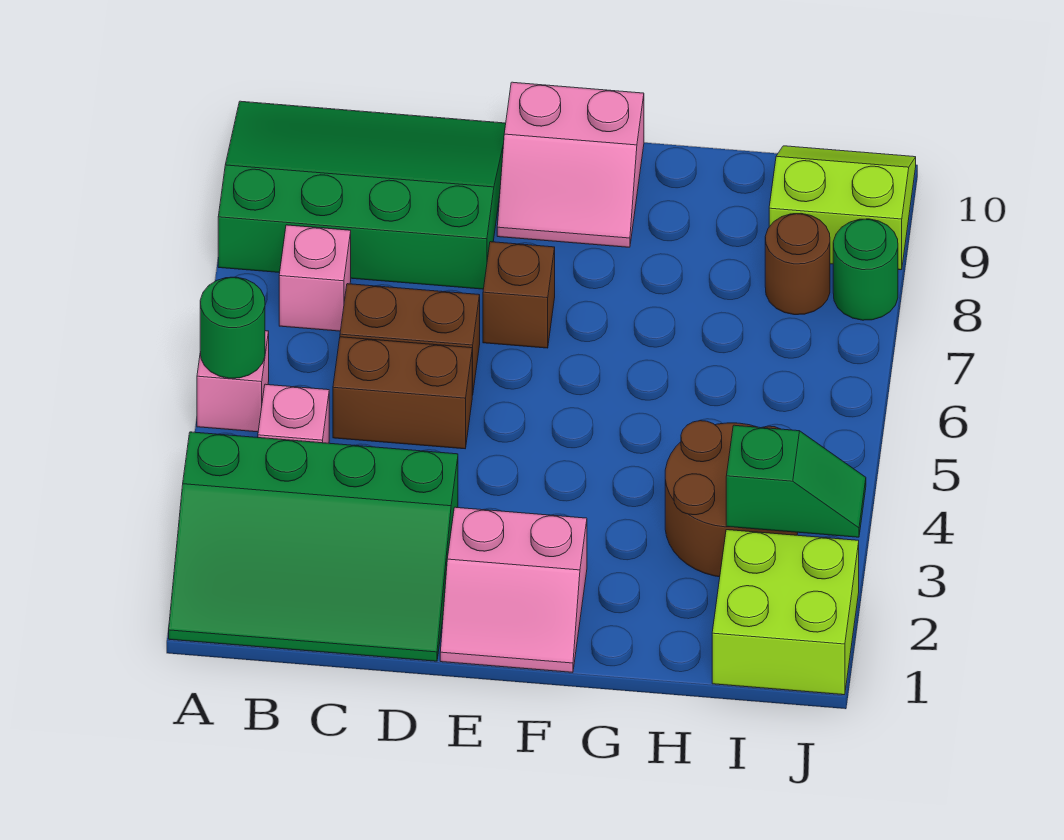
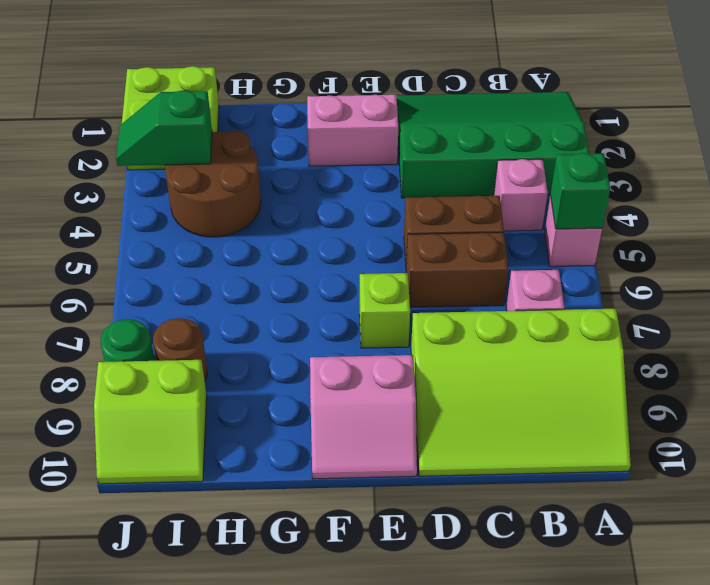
green 1x1 round brick [200,277,265,378] -> green 1x1 brick [550,153,610,229]
green 3x4 slope [218,101,506,289] -> lime 3x4 slope [411,309,631,476]
brown 1x1 brick [483,242,555,348] -> lime 1x1 brick [360,273,410,348]
pink 2x2 slope [497,82,644,247] -> pink 2x2 slope turned to [310,355,417,479]

